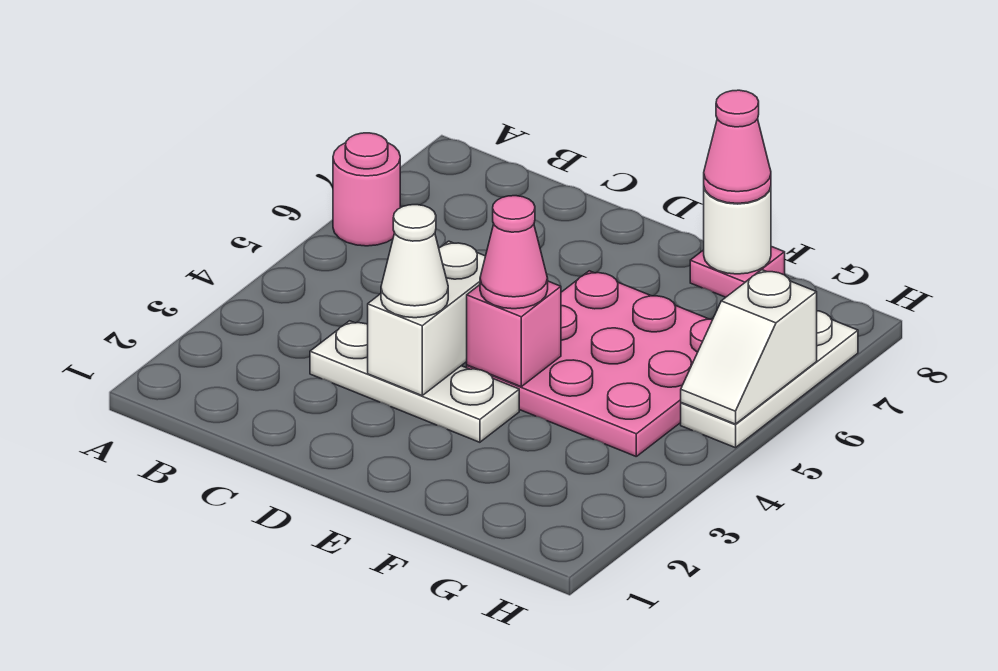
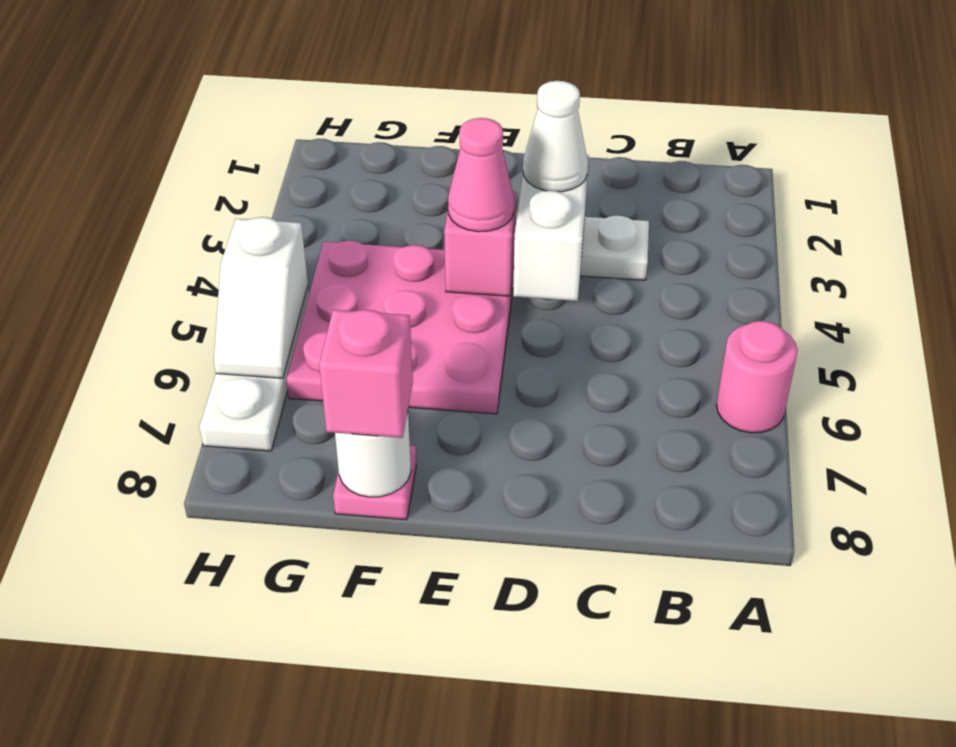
pink 1x1 cone [704,90,771,203] -> pink 1x1 brick [319,309,413,438]
white 1x2 slope [681,270,817,424] -> white 1x2 slope turned to [214,217,308,378]

